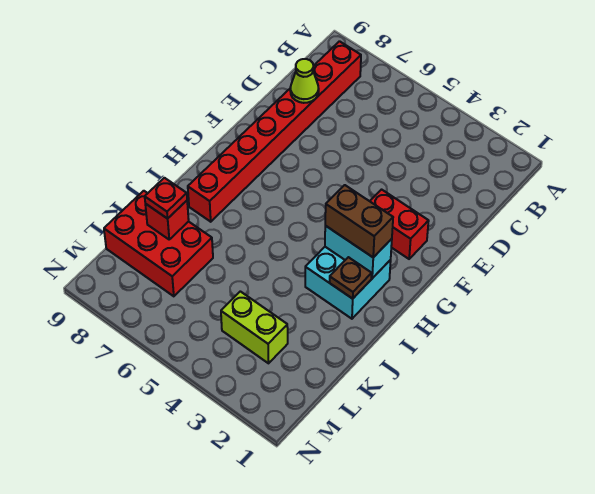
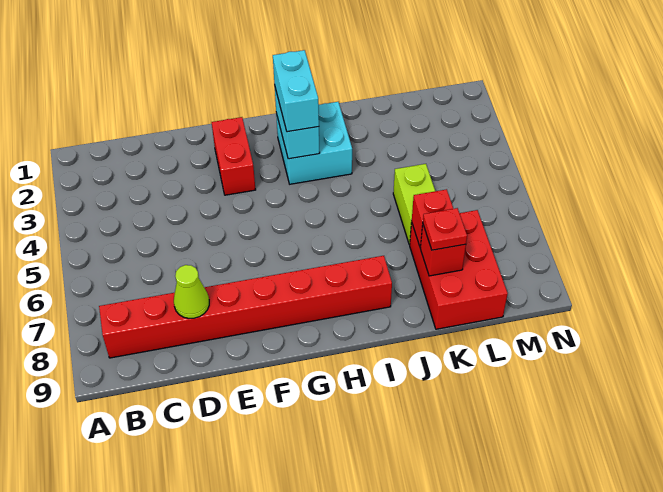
brown 1x2 brick [325,185,393,257] -> cyan 1x2 brick [273,50,319,132]
brown 1x1 plate [329,257,372,299] -> none
none -> red 1x1 brick [412,189,453,247]
lime 1x2 brick [221,291,288,363] -> lime 1x2 brick moved to [393,164,435,245]

